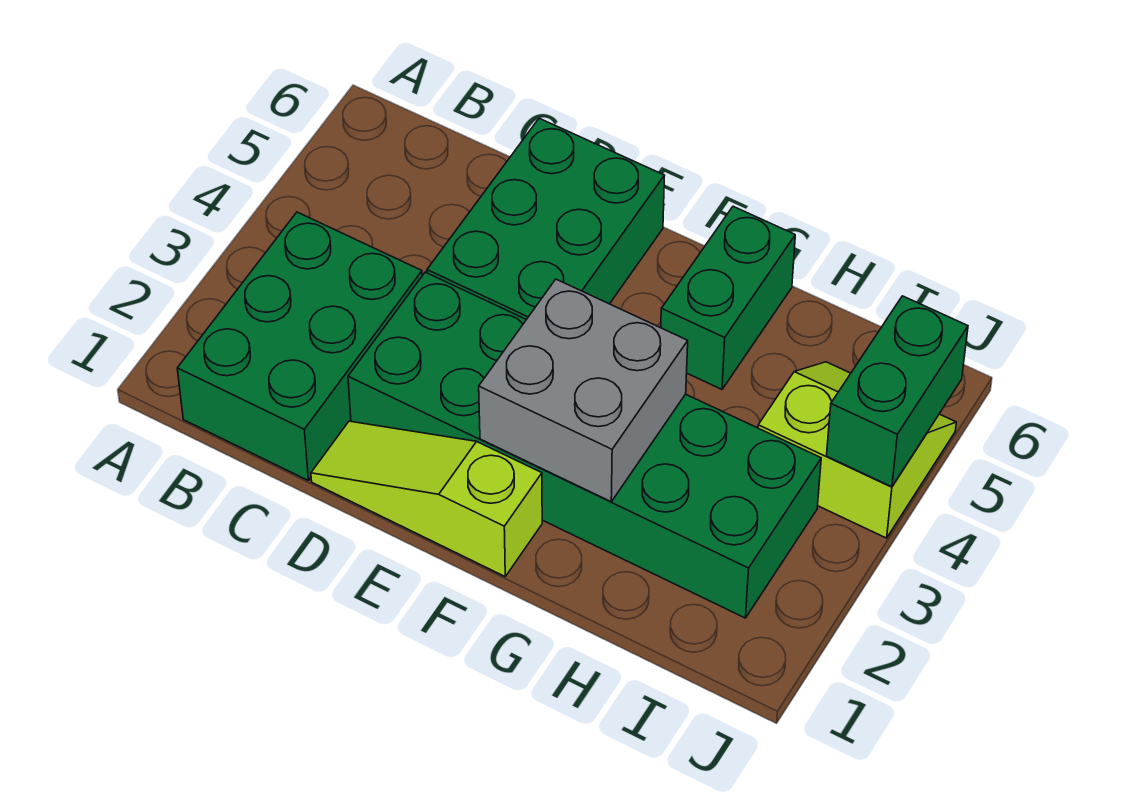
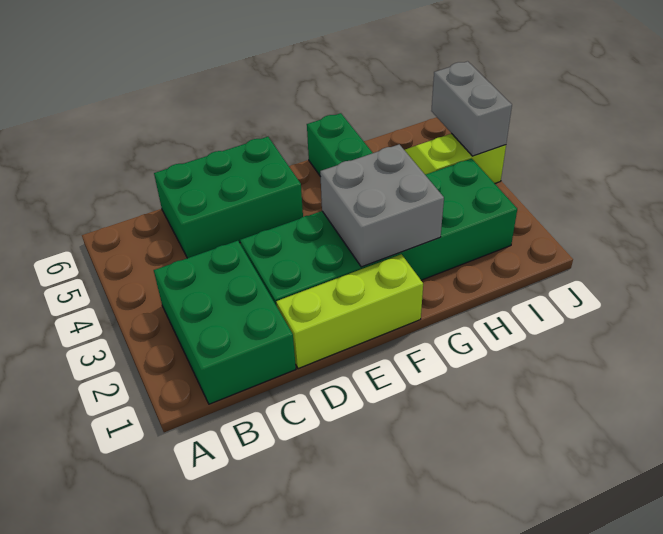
lime 1x3 slope [311,421,542,576] -> lime 1x3 brick [276,254,423,369]
green 2x3 brick [427,118,665,319] -> green 2x3 brick turned to [154,137,303,258]
green 1x2 brick [827,296,968,487] -> grey 1x2 brick [431,61,512,156]

